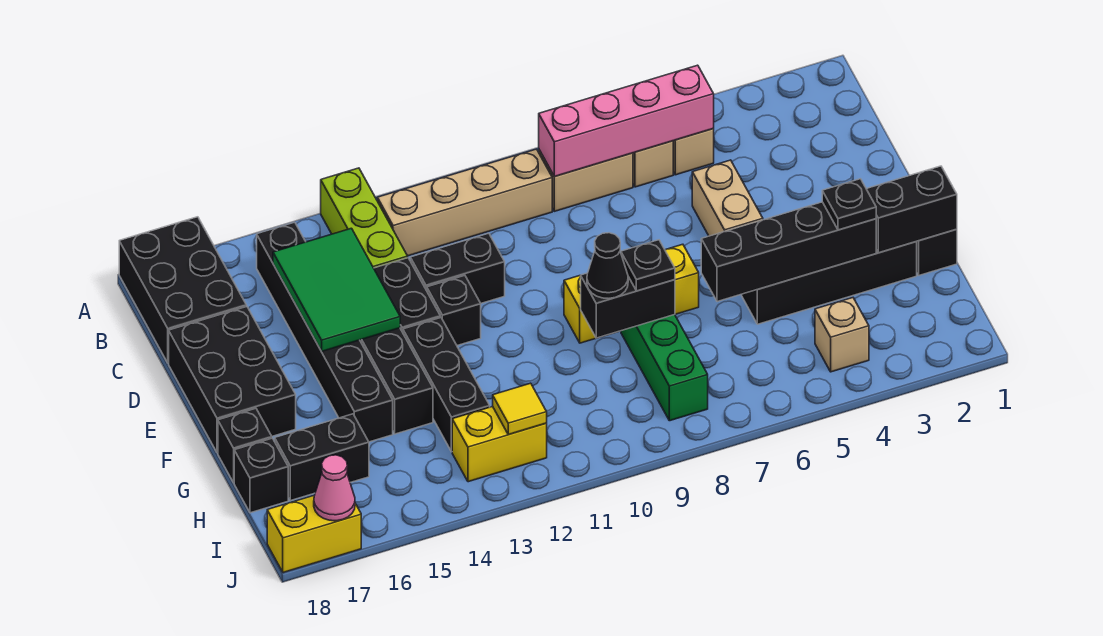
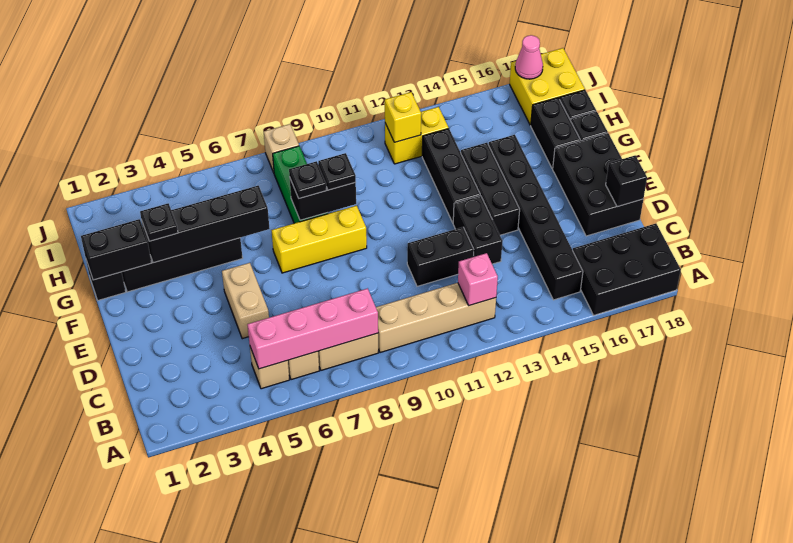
lime 1x3 brick [321,168,408,268] -> none
black 2x3 brick [119,217,246,363] -> black 2x3 brick turned to [573,224,681,315]
none -> pink 1x1 brick [458,253,498,306]
green 2x3 tile [273,228,400,351] -> none
black 1x1 brick [427,276,481,345] -> black 1x1 brick moved to [606,156,647,207]
black 1x1 cone [587,233,628,298] -> black 1x1 plate [318,153,356,190]
black 1x2 brick [275,414,369,501] -> black 1x2 brick turned to [531,98,580,169]
tan 1x1 brick [815,298,869,372] -> tan 1x1 brick moved to [264,124,299,172]
yellow 1x1 tile [493,383,547,435] -> yellow 1x1 brick [385,92,421,142]
yellow 1x2 brick [267,496,361,572] -> yellow 2x2 brick [510,48,585,125]

